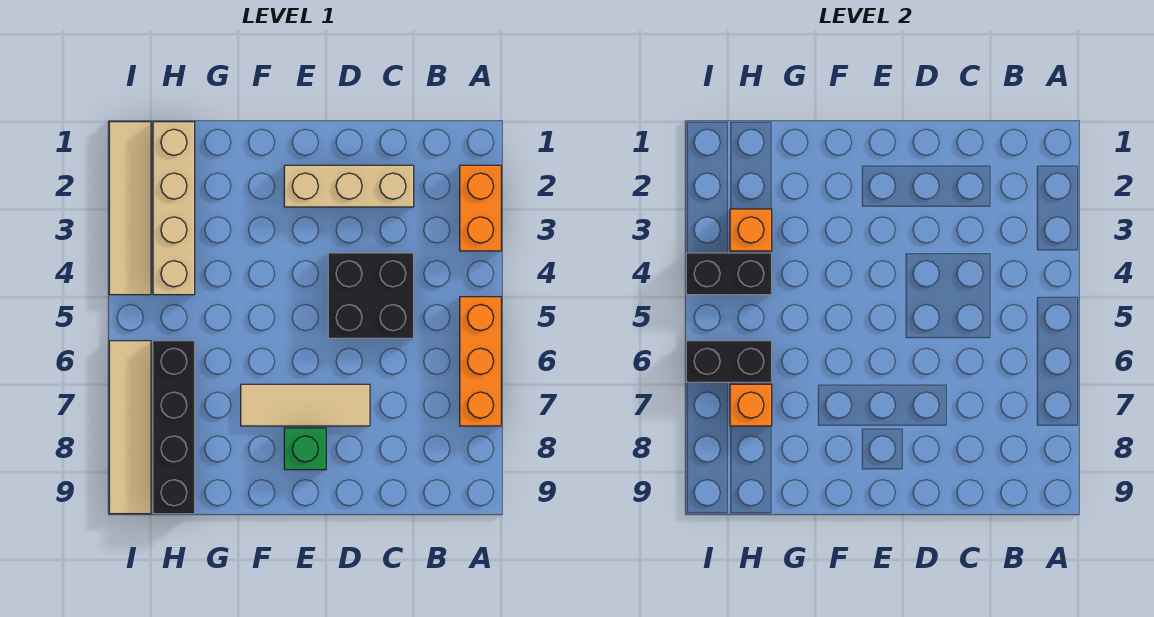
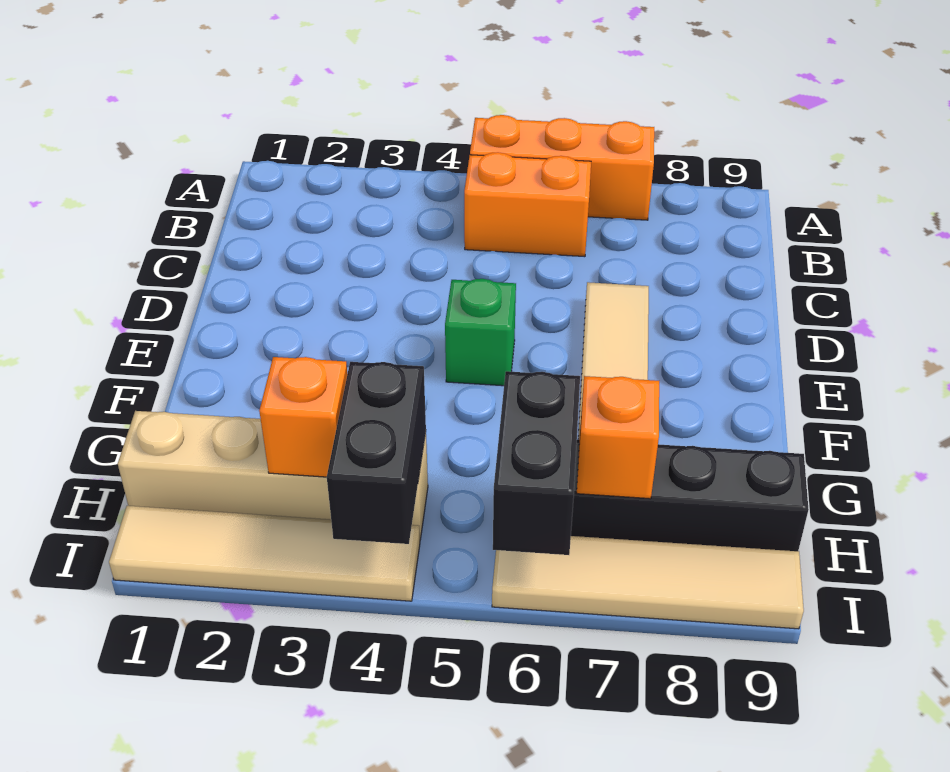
orange 1x2 brick [460,165,501,251] -> orange 1x2 brick moved to [464,152,591,257]
tan 1x3 brick [284,165,414,207] -> none
black 2x2 brick [328,253,414,338] -> none
green 1x1 brick [284,428,326,470] -> green 1x1 brick moved to [445,279,516,386]

